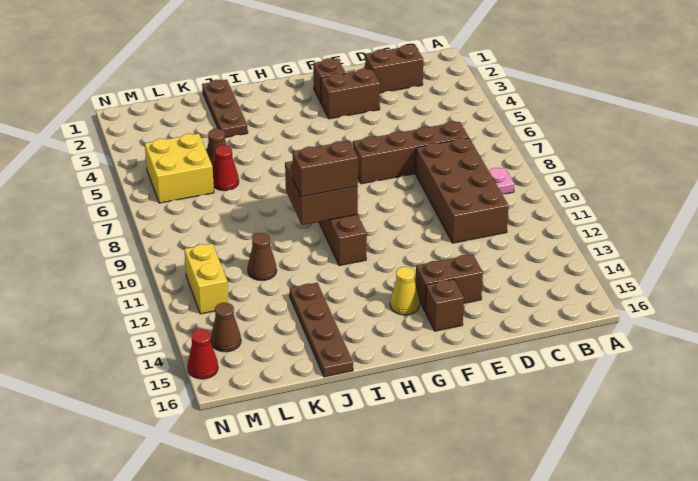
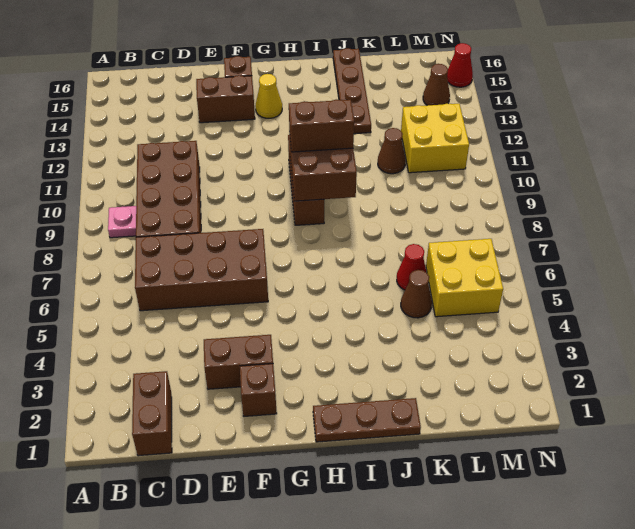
brown 1x2 brick [365,45,423,93] -> brown 1x2 brick turned to [132,371,172,456]
brown 1x4 brick [353,122,469,184] -> brown 2x4 brick [135,229,268,311]
brown 1x3 plate [202,80,248,138] -> brown 1x3 plate turned to [313,398,421,442]
yellow 1x2 brick [184,244,228,314] -> yellow 2x2 brick [401,103,469,173]

